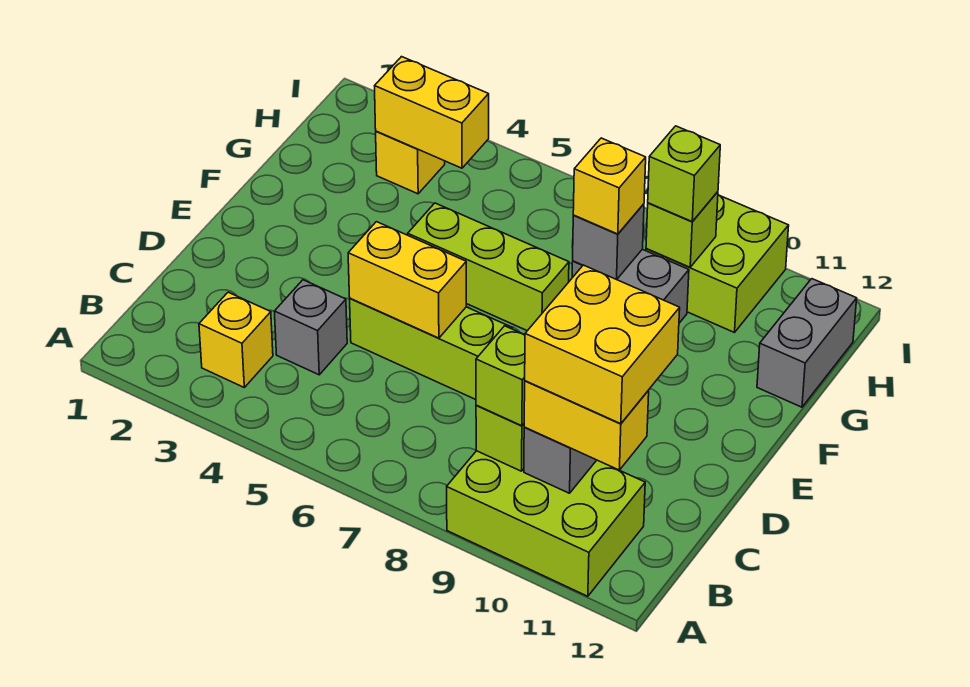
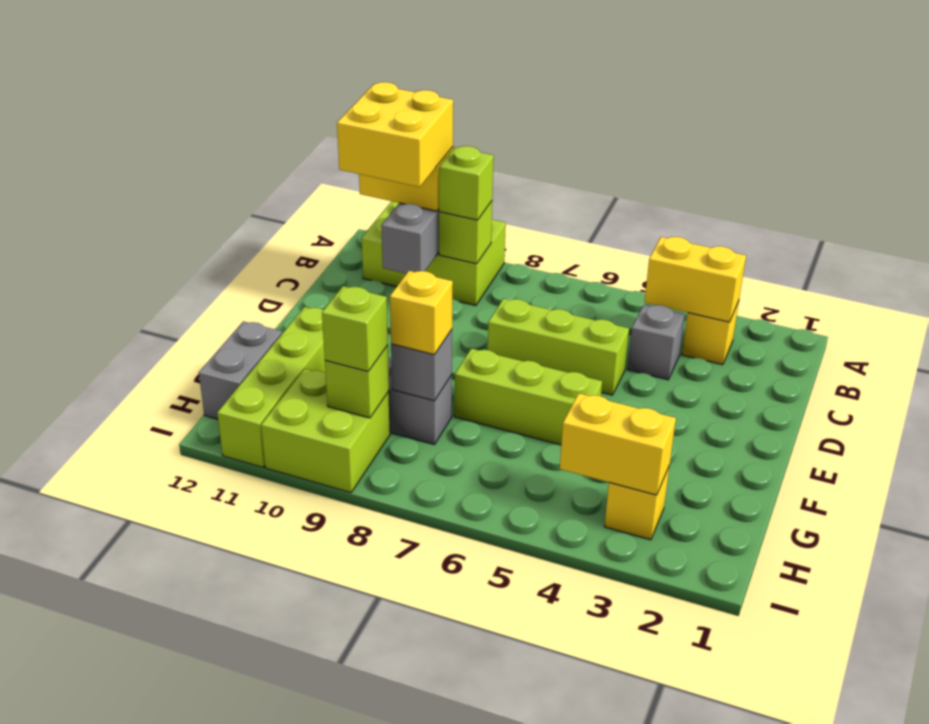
yellow 1x2 brick [348,222,466,338] -> yellow 1x2 brick moved to [645,237,746,322]
none -> lime 1x4 brick [217,307,326,467]

